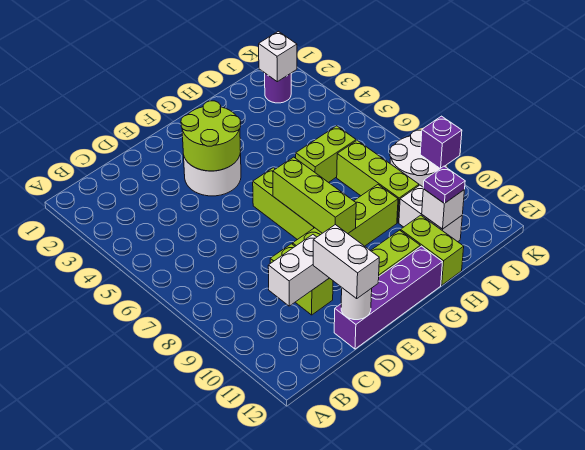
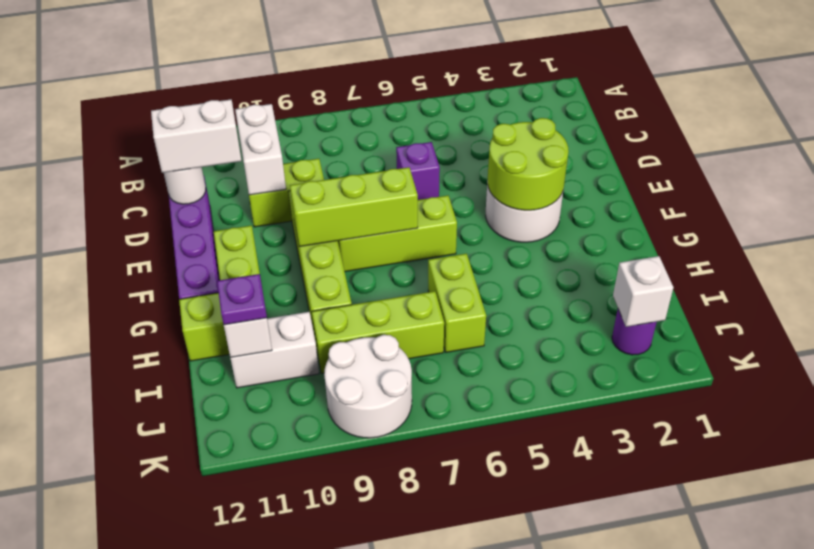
purple 1x1 brick [420,116,462,169] -> purple 1x1 brick moved to [396,142,440,200]

